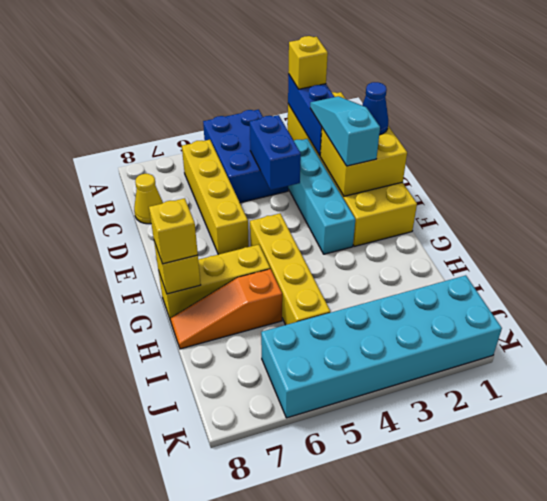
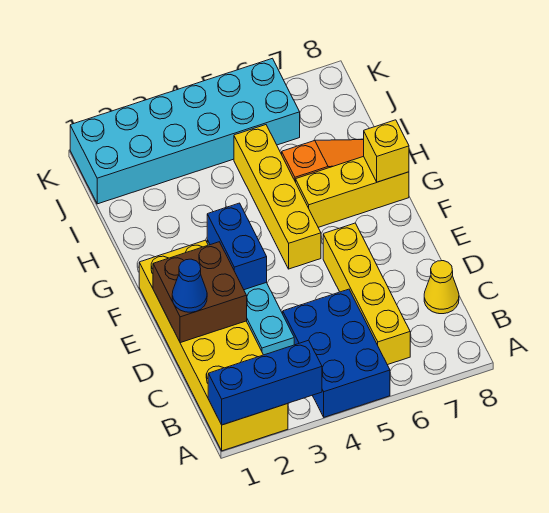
blue 1x3 brick [288,74,334,156] -> blue 1x3 brick turned to [208,340,322,425]
yellow 1x1 brick [288,36,328,89] -> none
cyan 1x3 slope [310,96,380,166] -> none
blue 1x2 brick [250,115,301,190] -> blue 1x2 brick moved to [207,203,267,290]
yellow 2x2 brick [320,126,407,196] -> brown 2x2 brick [153,242,247,343]
yellow 1x1 brick [149,198,198,264] -> none

